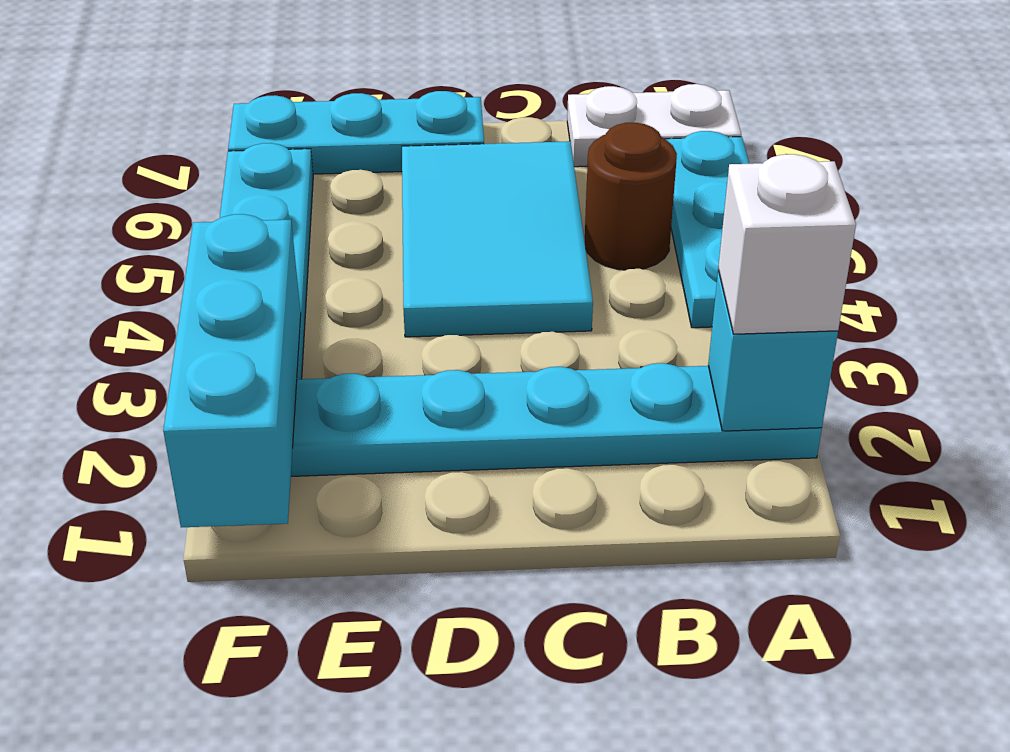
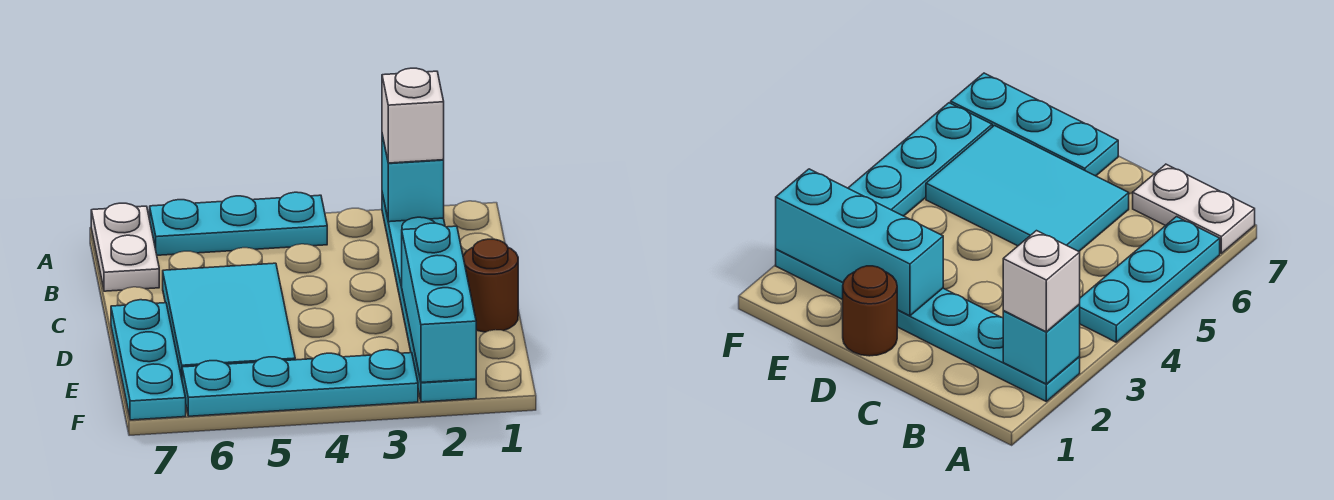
brown 1x1 round brick [585,123,677,270] -> brown 1x1 round brick moved to [463,239,518,332]
cyan 2x3 tile [402,141,593,337] -> cyan 2x3 tile turned to [163,263,295,378]
cyan 1x3 brick [163,214,301,527] -> cyan 1x3 brick turned to [402,223,476,383]

